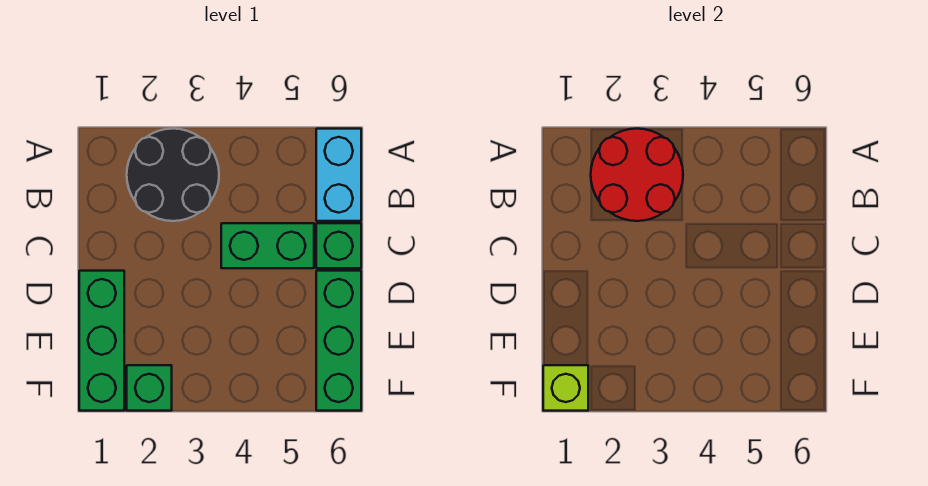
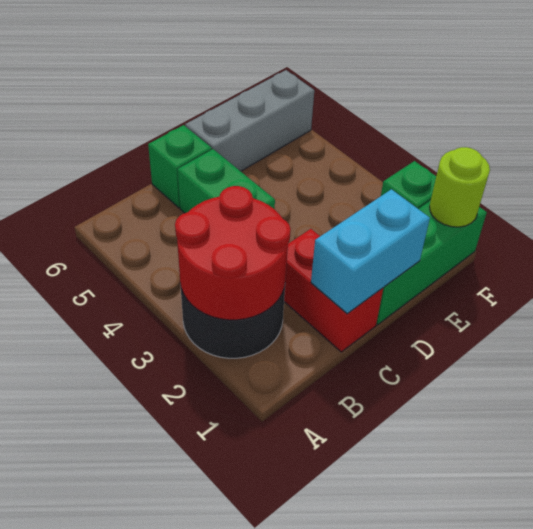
cyan 1x2 brick [316,129,361,221] -> cyan 1x2 brick moved to [311,189,430,314]
none -> red 1x2 brick [284,229,383,352]
green 1x3 brick [316,271,361,411] -> grey 1x3 brick [185,70,314,171]
lime 1x1 brick [543,365,588,411] -> lime 1x1 round brick [430,147,490,227]

